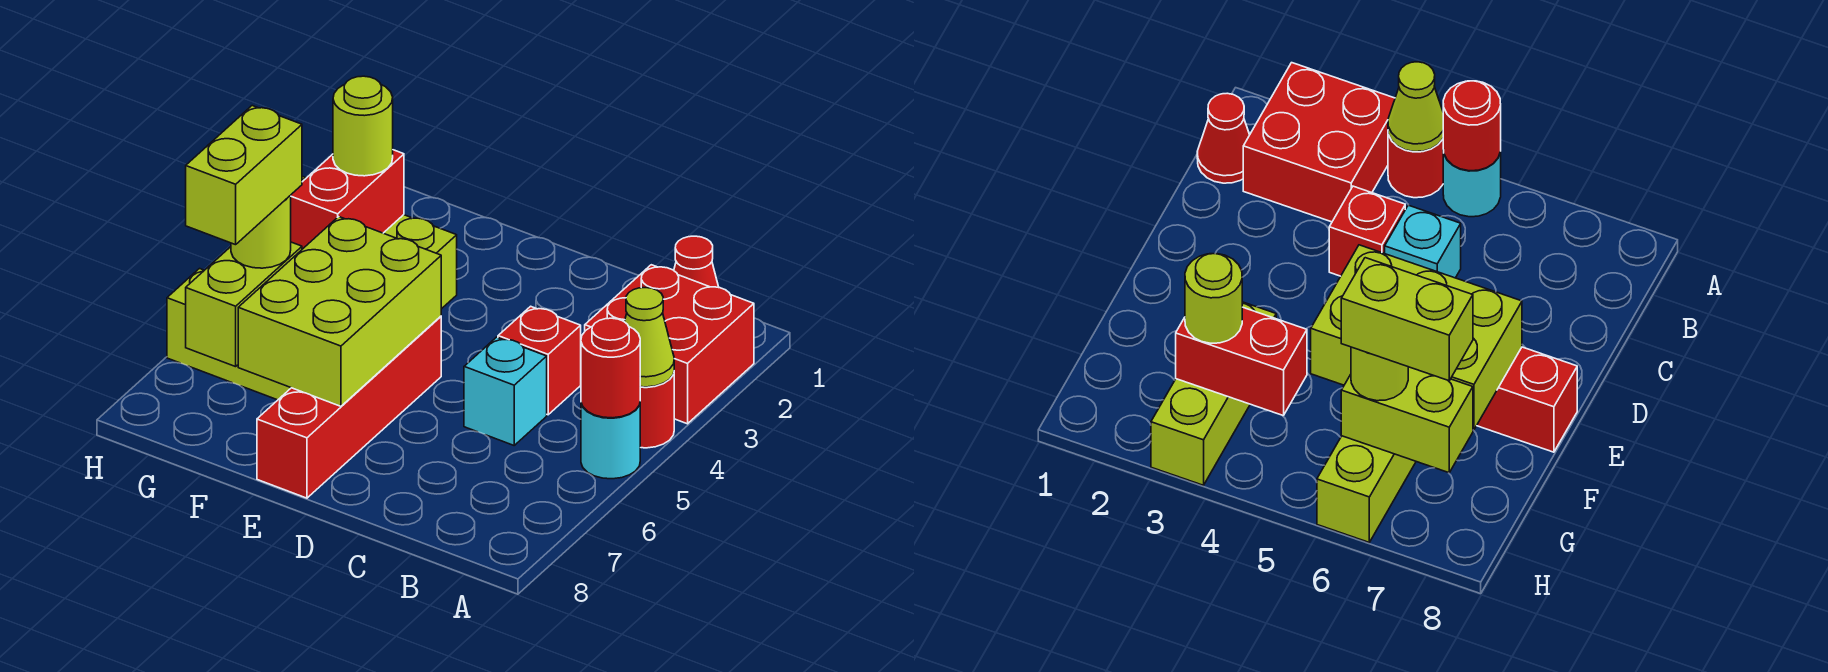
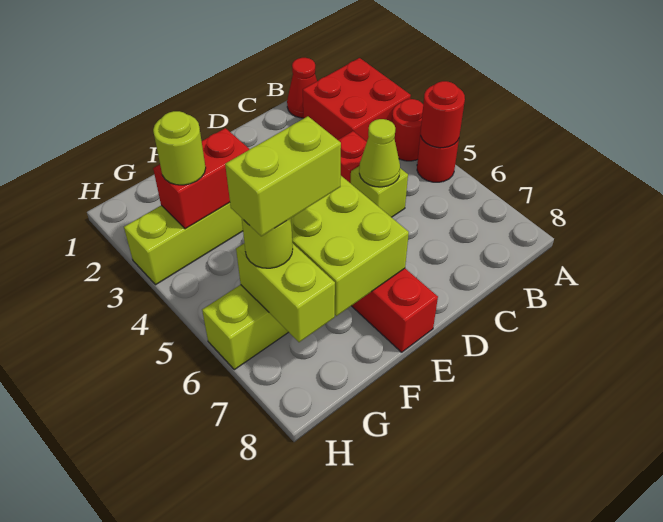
lime 1x1 cone [624,288,674,387] -> lime 1x1 cone moved to [359,119,400,187]
cyan 1x1 round brick [581,403,640,479] -> red 1x1 round brick [417,133,459,182]
cyan 1x1 brick [464,337,547,445] -> lime 1x1 brick [351,166,408,217]
red 1x2 brick [291,150,404,249] -> red 1x2 brick turned to [153,128,249,229]
lime 1x2 brick [186,106,302,245] -> lime 1x2 brick turned to [225,116,341,236]

